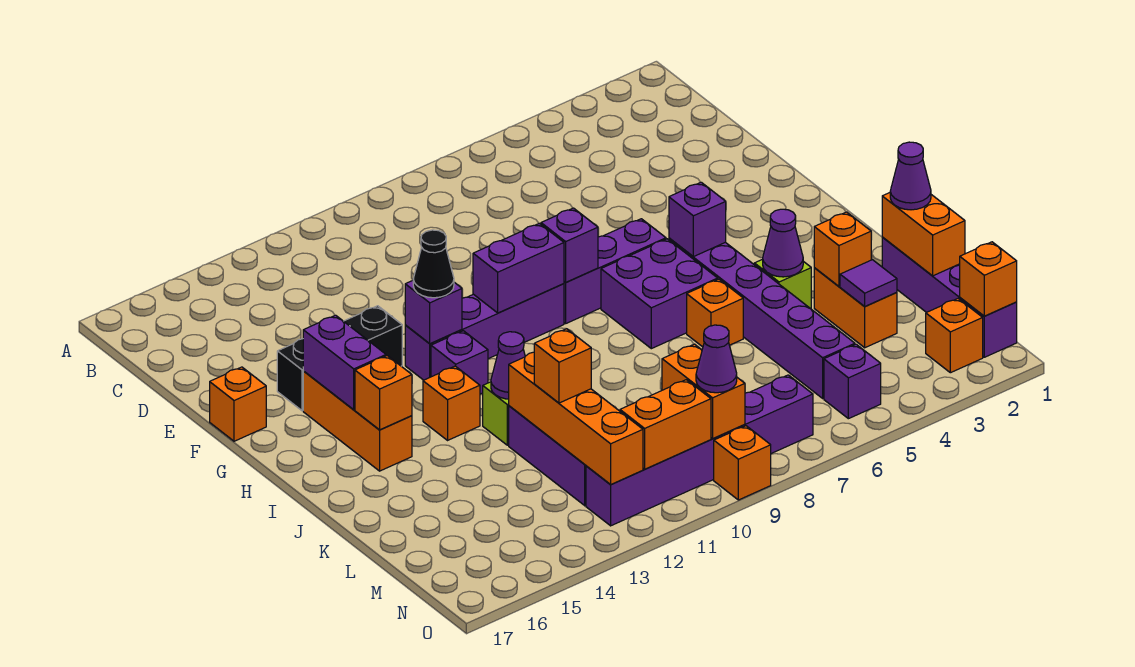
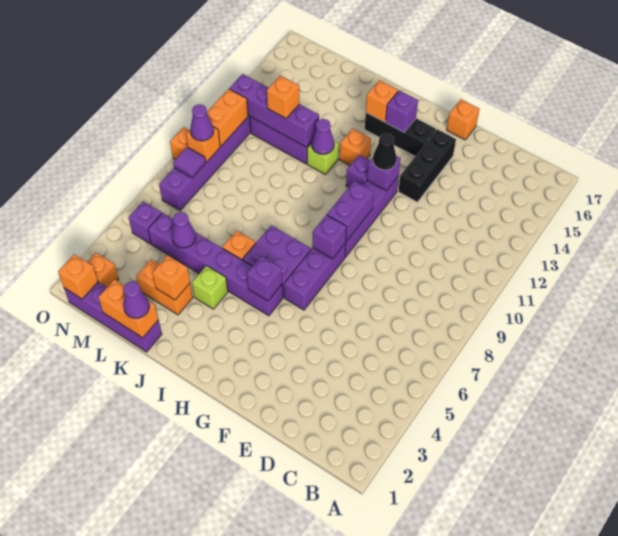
orange 1x3 brick [303,371,412,471] -> black 1x3 brick [365,113,436,156]
purple 1x2 brick [303,315,386,410] -> purple 1x1 brick [385,90,418,132]
purple 1x1 cone [763,209,803,277] -> purple 1x1 cone moved to [172,212,196,248]
orange 1x4 brick [509,352,643,485] -> purple 1x4 brick [229,74,319,147]
purple 1x1 tile [840,260,897,307] -> purple 1x1 tile moved to [173,147,206,178]
orange 1x2 brick [662,344,745,439] -> orange 1x1 brick [186,127,220,162]

